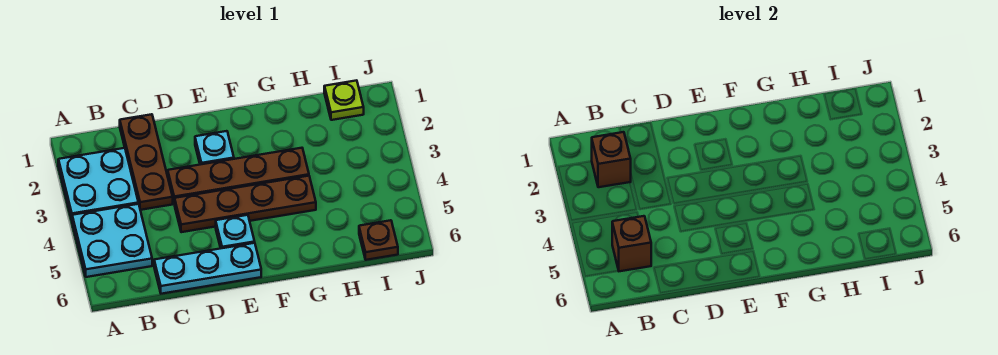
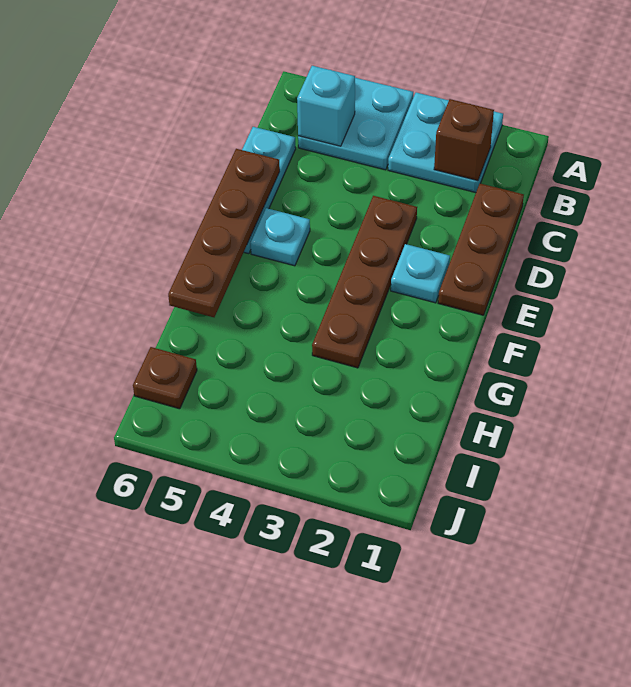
brown 1x1 brick [612,216,651,271] -> cyan 1x1 brick [297,66,355,146]
brown 1x3 plate [120,114,173,210] -> brown 1x3 plate turned to [438,183,524,315]
brown 1x4 plate [175,176,316,232] -> brown 1x4 plate moved to [168,149,280,317]
lime 1x1 plate [324,80,364,120] -> none

